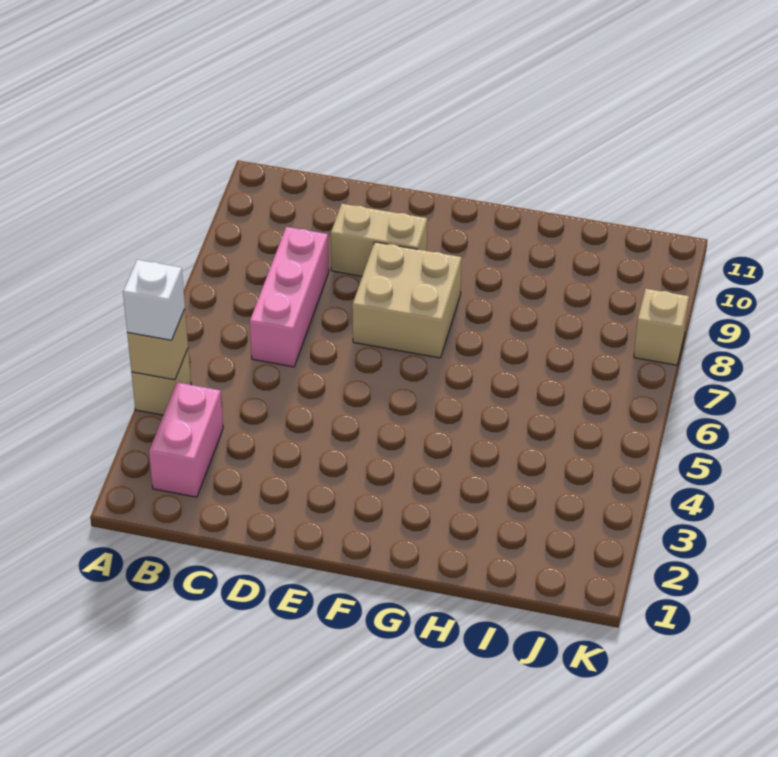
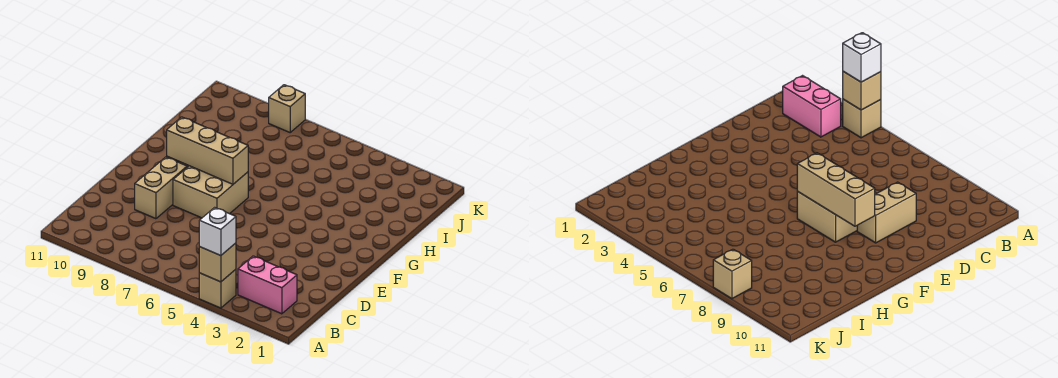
pink 1x3 brick [250,227,329,367] -> none
none -> tan 1x3 brick [167,117,248,184]

